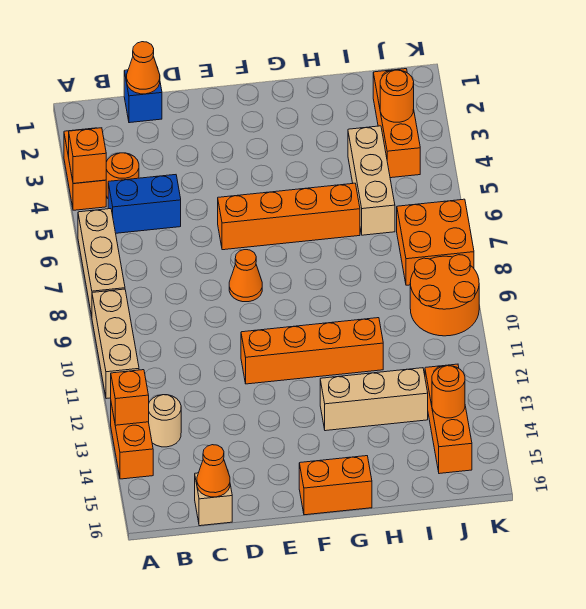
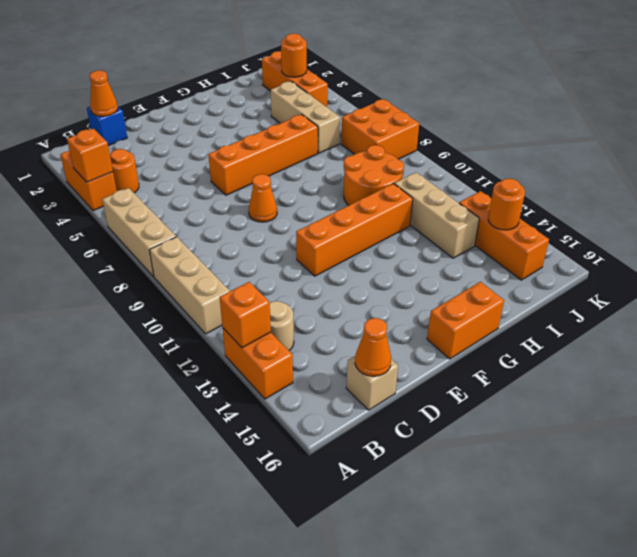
blue 1x2 brick [108,175,181,233] -> none
tan 1x3 brick [320,368,428,431] -> tan 1x3 brick turned to [394,172,479,258]
orange 2x2 round brick [410,255,479,336] -> orange 2x2 round brick moved to [344,145,404,205]

